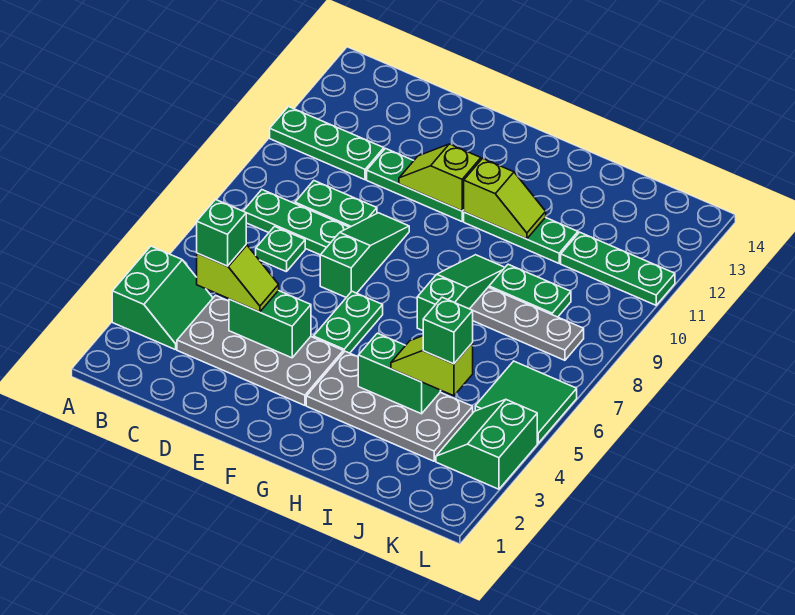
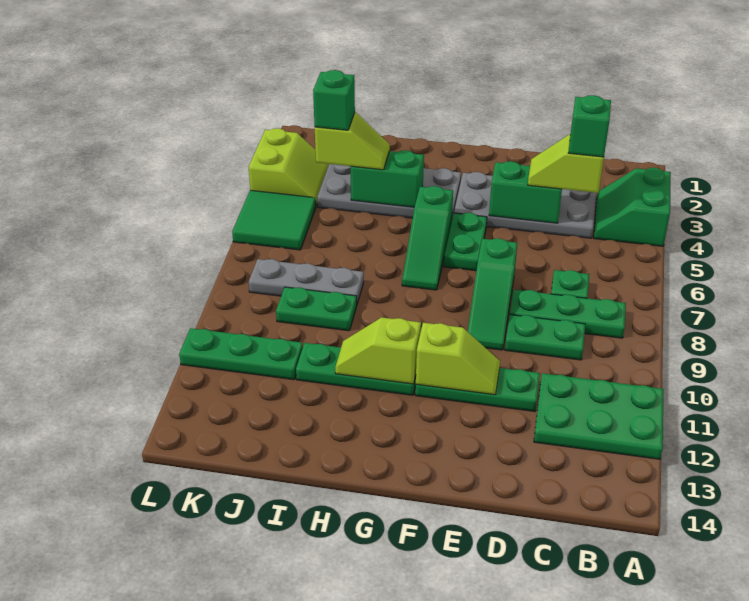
green 1x3 plate [270,107,384,180] -> green 2x3 plate [534,373,664,459]
green 1x3 slope [417,255,505,331] -> green 1x3 slope moved to [402,186,453,290]
green 2x2 slope [436,400,537,489] -> lime 2x2 slope [249,128,329,206]

